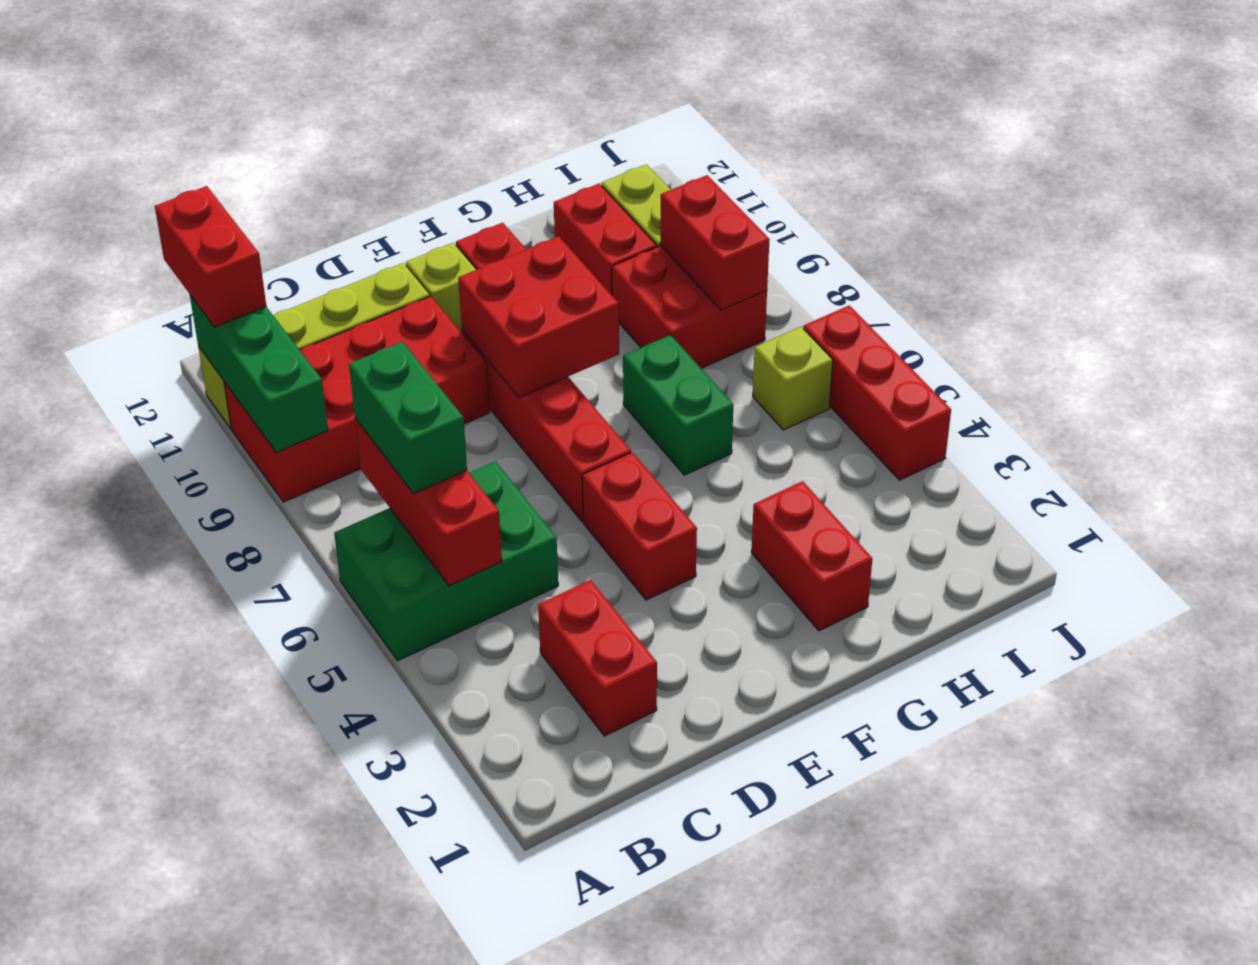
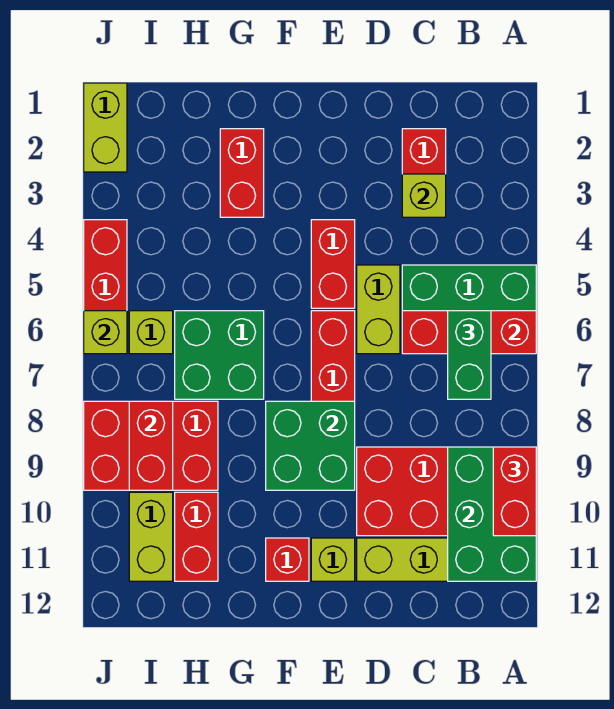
green 1x3 brick [190,295,328,453] -> green 2x3 brick [448,447,536,581]
red 1x2 brick [155,186,266,327] -> red 1x2 brick moved to [493,447,536,536]
red 1x3 brick [355,418,502,586] -> red 1x3 brick turned to [402,311,536,354]
none -> lime 1x1 brick [402,174,446,217]
none -> lime 1x2 brick [357,265,400,354]
red 2x2 brick [458,236,619,398] -> green 2x2 brick [266,401,355,490]
green 1x2 brick [623,335,733,475] -> green 2x2 brick [175,311,264,399]
red 2x2 brick [612,246,767,368] -> red 2x3 brick [84,401,218,490]
none -> lime 1x2 brick [84,83,127,172]
none -> lime 1x1 brick [84,311,127,354]

